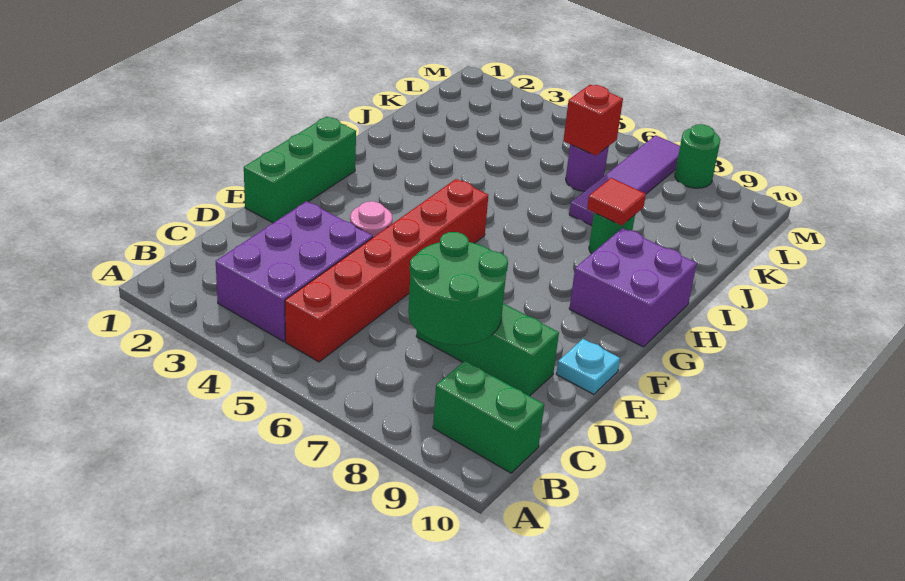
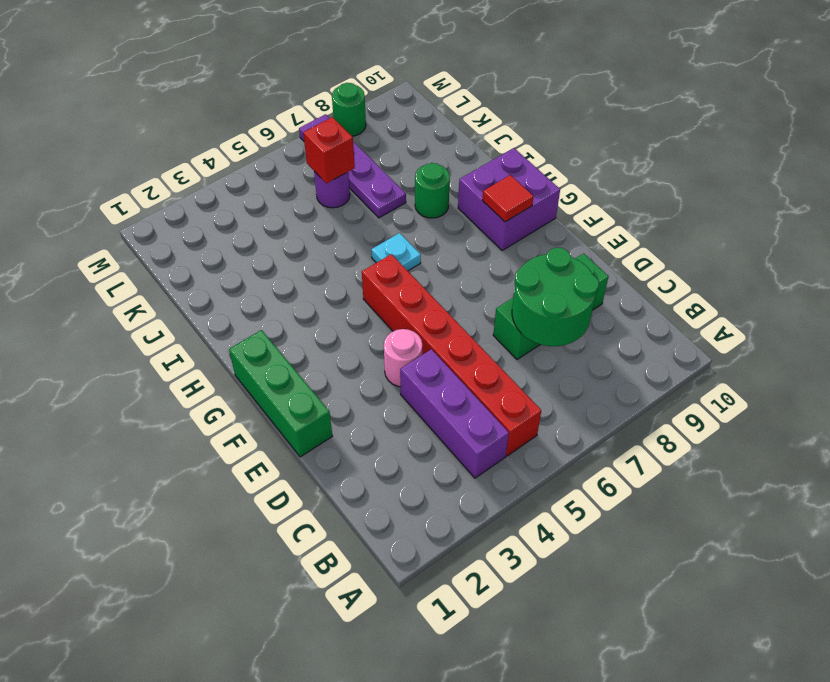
purple 2x3 brick [216,201,373,341] -> purple 1x3 brick [400,349,509,478]
green 1x2 brick [433,361,544,473] -> none
cyan 1x1 plate [556,339,620,394] -> cyan 1x1 plate moved to [371,233,421,271]
red 1x1 tile [587,178,646,226] -> red 1x1 tile moved to [482,175,534,222]
purple 1x4 tile [569,135,680,226] -> purple 1x4 plate [299,114,406,218]

